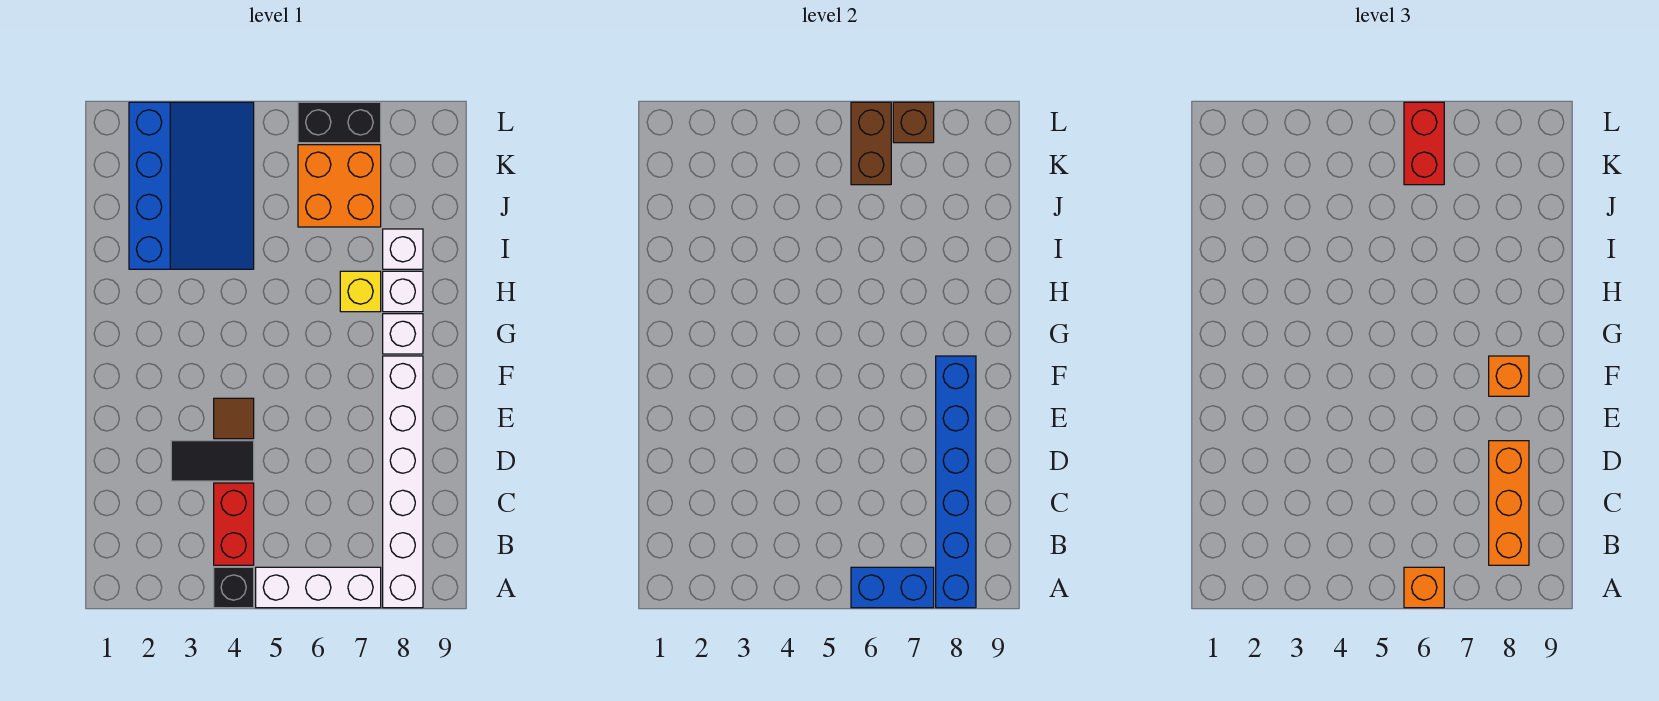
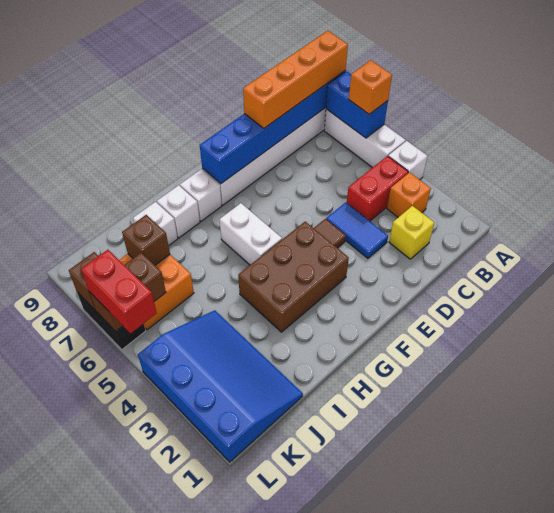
black 1x1 brick [214,567,254,608] -> white 1x1 brick [388,141,427,180]
orange 1x3 brick [1489,441,1529,565] -> orange 1x4 brick [243,31,348,128]
black 1x2 tile [171,441,254,481] -> blue 1x2 tile [326,202,388,259]
none -> brown 2x3 brick [238,222,349,332]
orange 1x1 brick [1489,356,1529,396] -> orange 1x1 brick moved to [387,172,431,217]
none -> white 1x2 brick [219,203,282,265]
yellow 1x1 brick [340,271,381,312] -> yellow 1x1 brick moved to [389,206,434,259]
blue 3x4 slope [129,102,254,269] -> blue 3x4 slope turned to [138,310,303,462]
none -> brown 1x1 brick [122,215,170,265]
red 1x2 brick [1404,102,1444,185] -> red 1x2 brick turned to [81,250,157,334]

